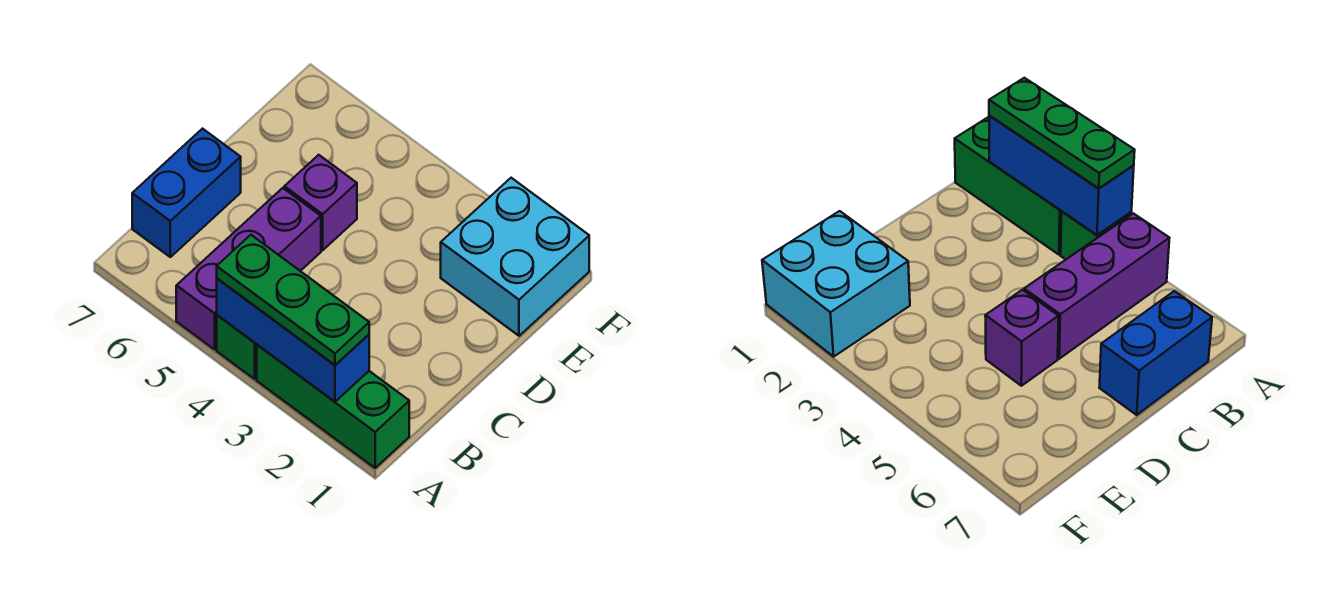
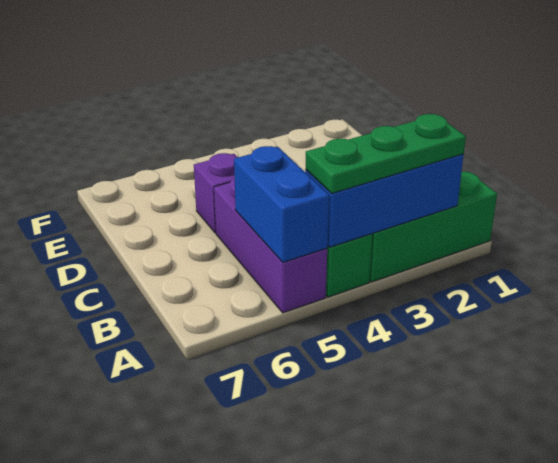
blue 1x2 brick [132,129,241,257] -> blue 1x2 brick moved to [234,146,329,262]
cyan 2x2 brick [441,178,589,336] -> none

